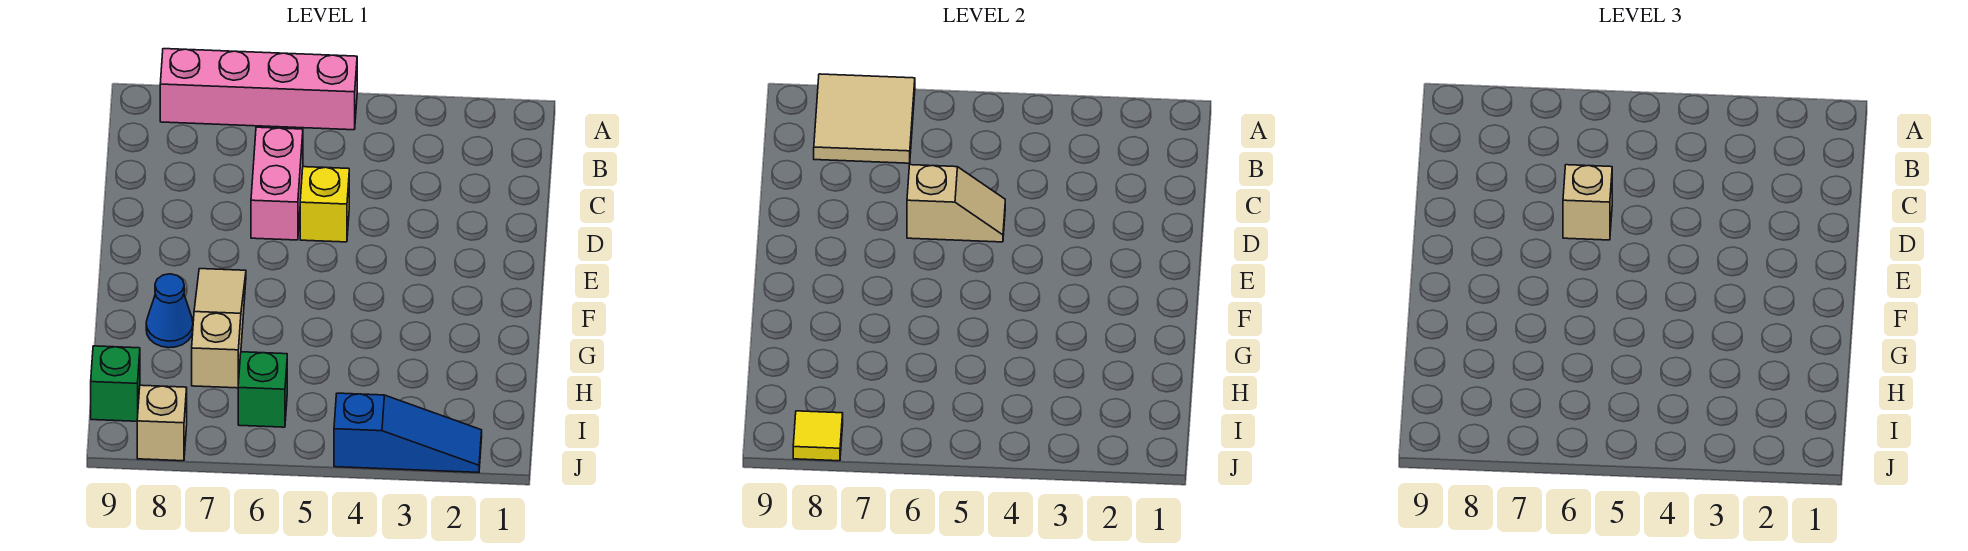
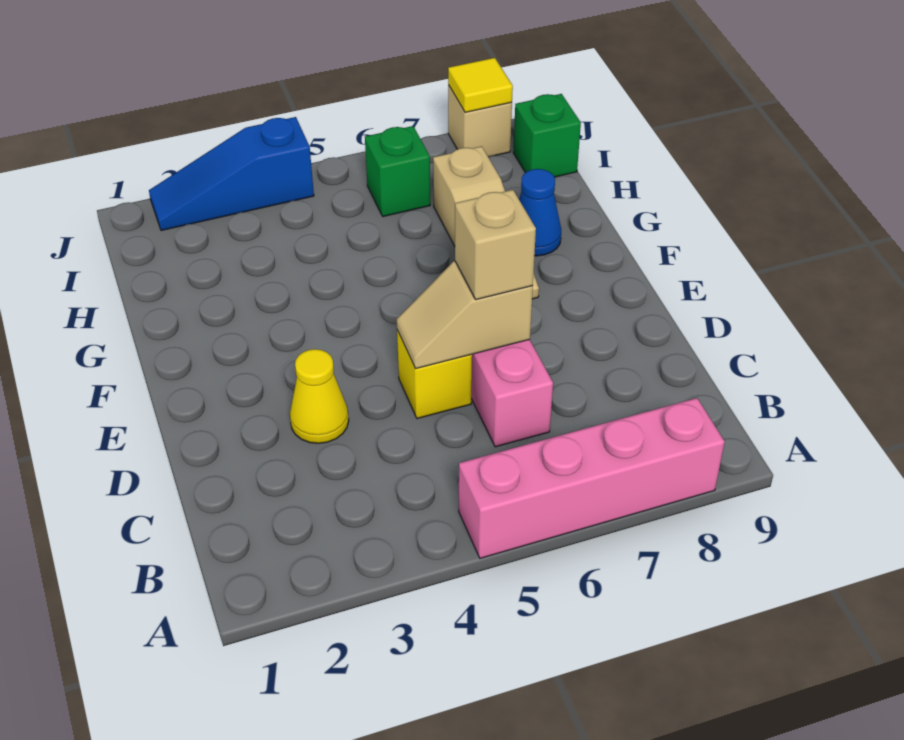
tan 2x2 tile [814,74,915,163] -> none
none -> yellow 1x1 cone [290,349,349,443]

